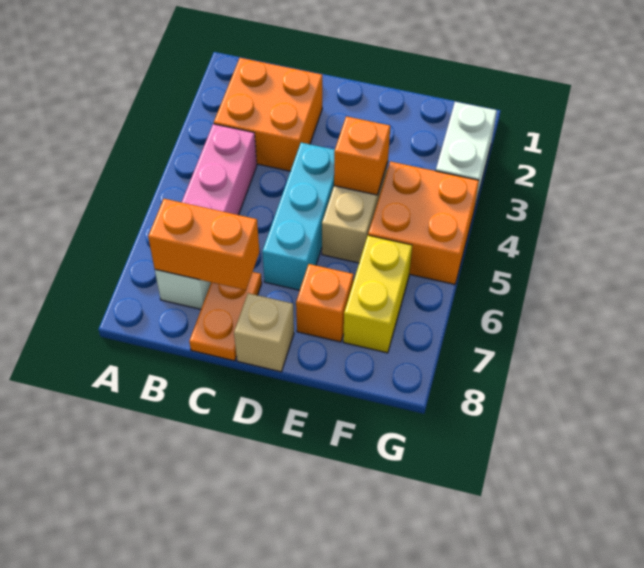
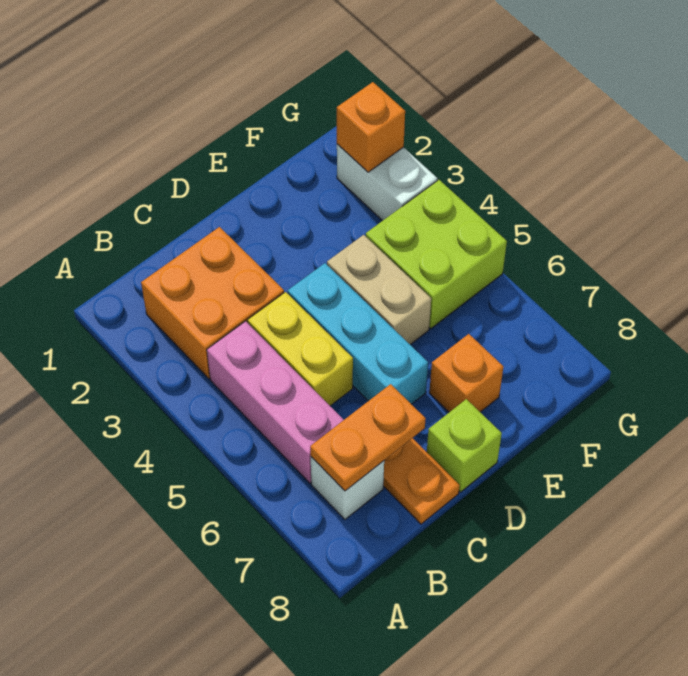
orange 1x2 brick [148,199,259,290] -> orange 1x2 plate [310,384,426,491]
tan 1x1 brick [234,293,294,372] -> lime 1x1 brick [427,399,502,492]
orange 1x1 brick [334,116,390,195] -> orange 1x1 brick moved to [337,82,405,172]
orange 2x2 brick [368,162,479,284] -> lime 2x2 brick [366,180,507,329]
yellow 1x2 brick [343,236,412,353] -> yellow 1x2 brick moved to [248,292,353,406]

